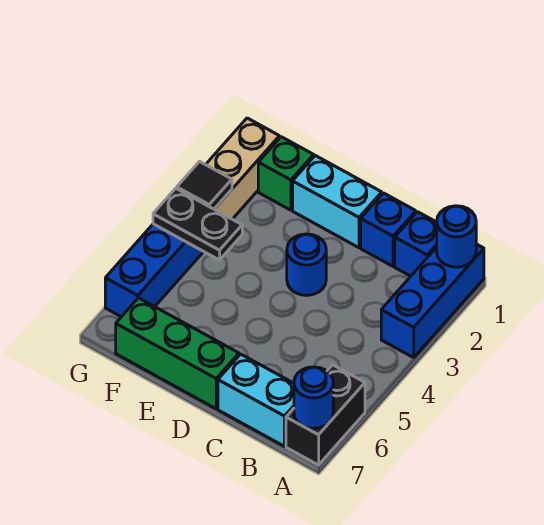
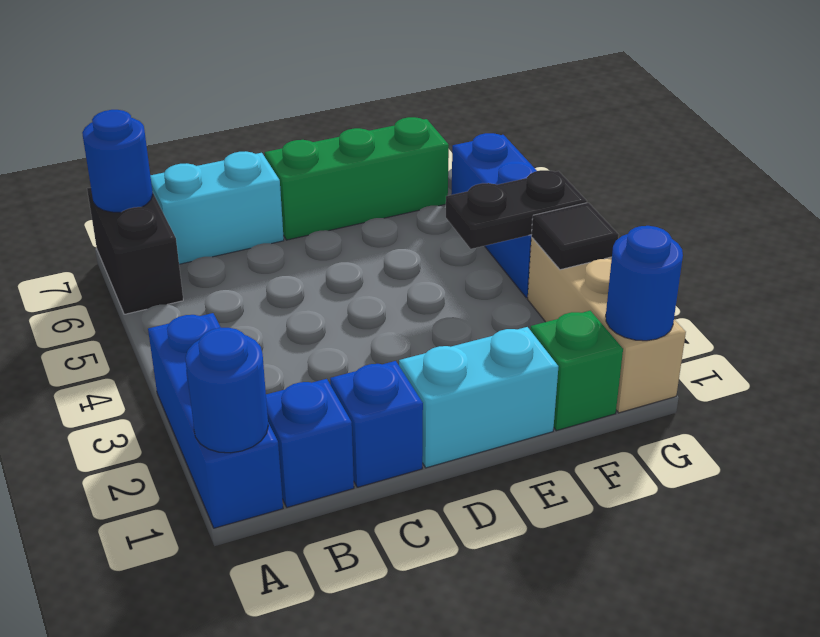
blue 1x1 round brick [287,234,326,295] -> blue 1x1 round brick moved to [606,226,683,341]

